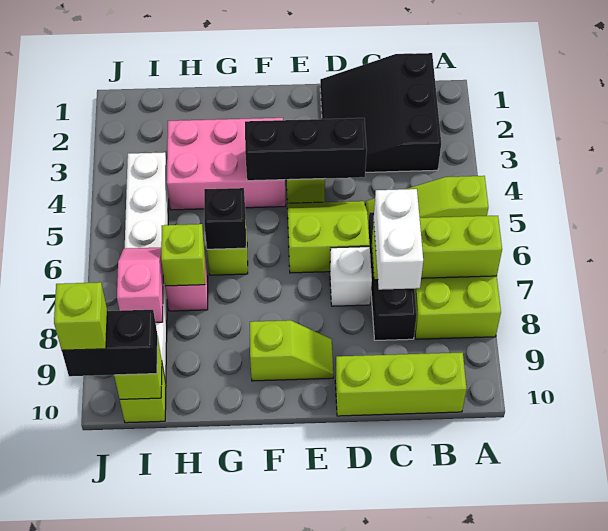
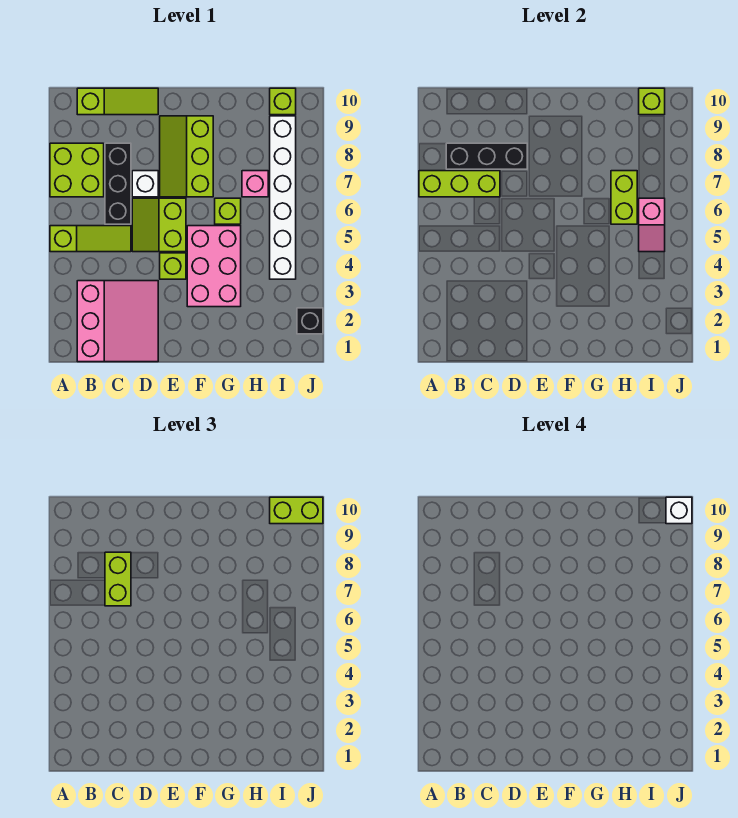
black 3x3 slope [320,53,441,172] -> pink 3x3 slope [77,281,158,362]
lime 1x3 brick [335,352,467,416] -> lime 1x3 slope [77,88,158,115]
white 1x2 brick [374,189,423,290] -> lime 1x2 brick [105,552,131,606]
black 1x3 brick [245,118,367,181] -> black 1x3 brick moved to [446,143,527,169]
lime 2x2 slope [287,201,370,273] -> lime 2x2 slope turned to [132,198,186,252]
lime 1x2 slope [250,320,333,381] -> lime 2x3 slope [160,116,213,197]
pink 2x3 brick [167,118,286,210] -> pink 2x3 brick turned to [187,226,241,307]
black 1x1 brick [204,188,246,249] -> black 1x1 brick moved to [297,308,323,334]
lime 1x1 brick [161,224,205,286] -> lime 1x2 brick [611,171,637,224]
pink 1x2 slope [117,247,163,322] -> pink 1x2 slope moved to [639,198,665,252]
black 1x2 brick [62,310,158,376] -> lime 1x2 brick [270,497,323,524]
lime 1x1 brick [54,282,107,350] -> white 1x1 brick [666,497,692,524]

